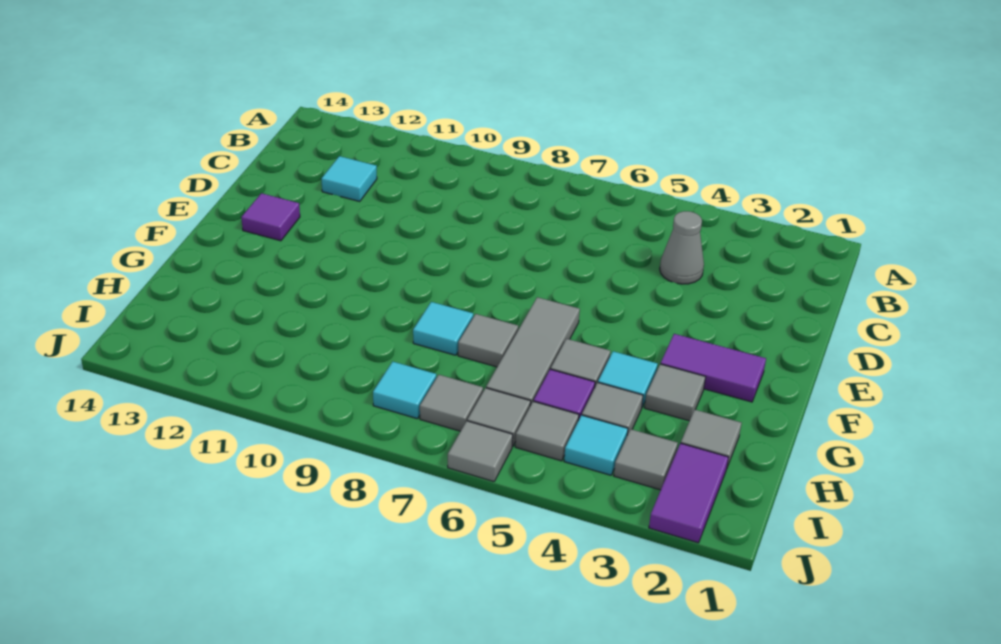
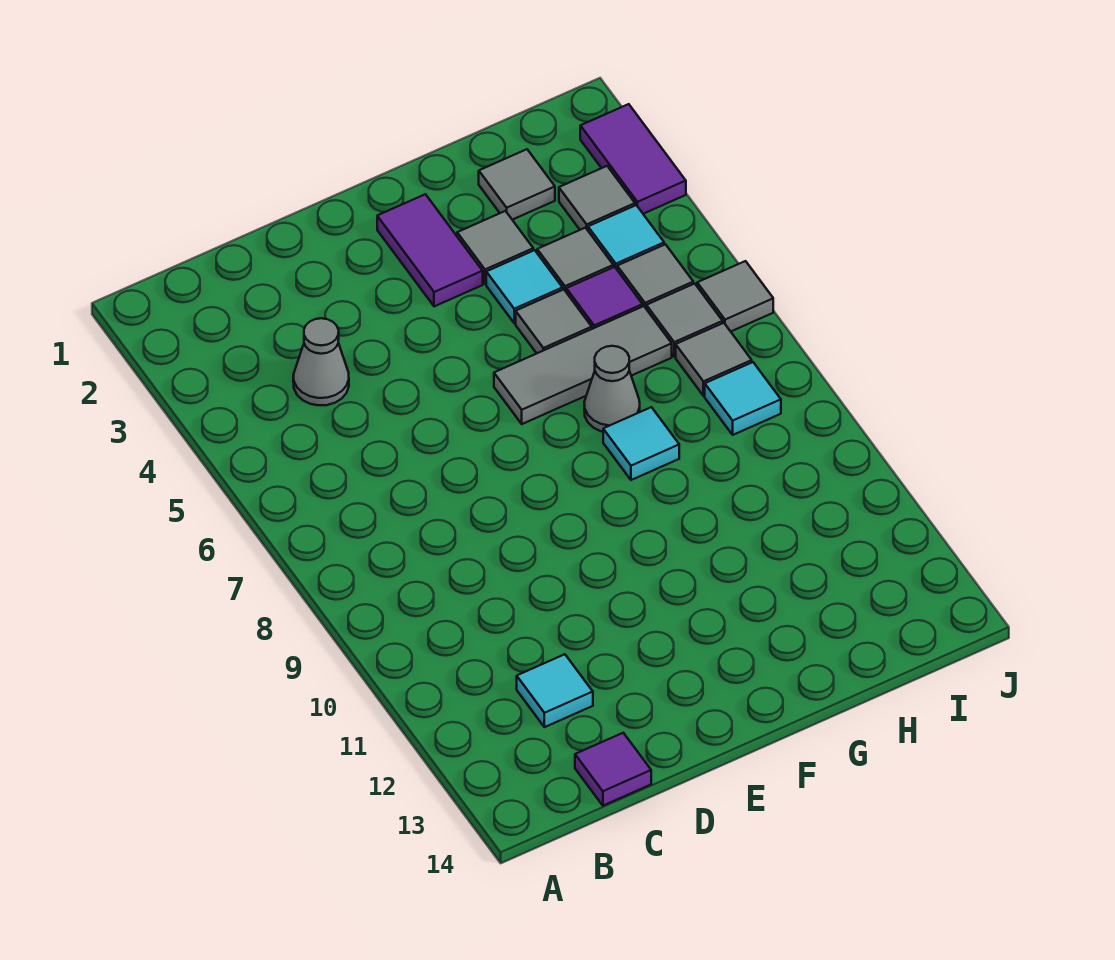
purple 1x1 tile [241,193,300,241] -> purple 1x1 tile moved to [575,733,651,806]
grey 1x1 tile [458,314,518,367] -> grey 1x1 cone [584,346,640,432]
purple 1x2 tile [649,443,728,543] -> purple 1x2 tile turned to [580,104,686,214]

